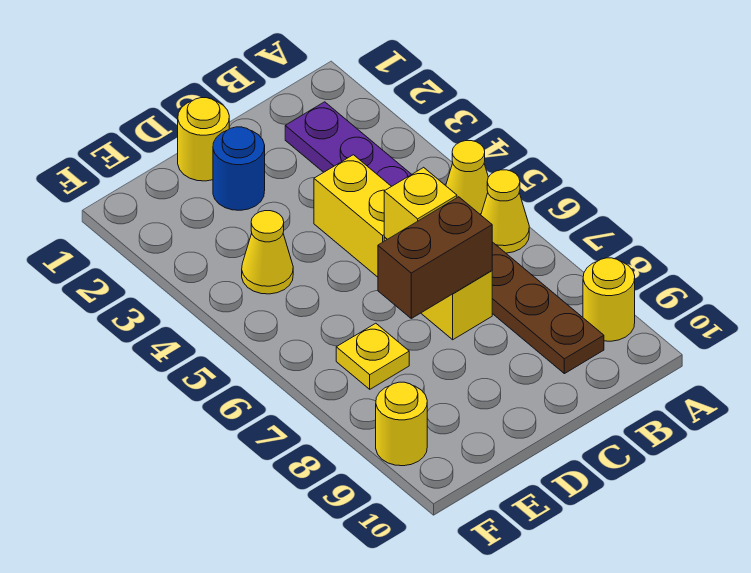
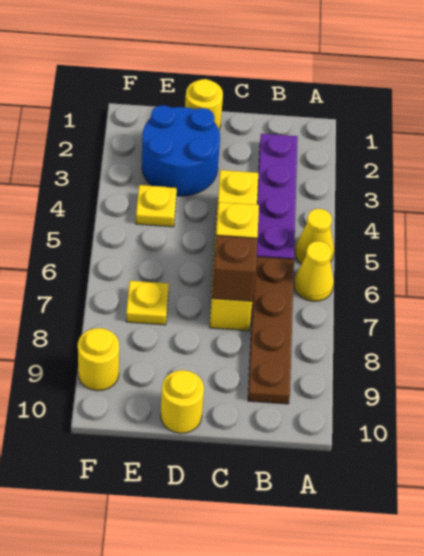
yellow 1x1 round brick [583,258,635,341] -> yellow 1x1 round brick moved to [161,370,204,433]
brown 1x2 brick [378,197,492,318] -> brown 1x1 brick [212,236,257,301]
blue 1x1 round brick [213,127,265,210] -> blue 2x2 round brick [142,105,220,196]
yellow 1x1 cone [242,211,293,294] -> yellow 1x1 plate [136,185,177,227]

